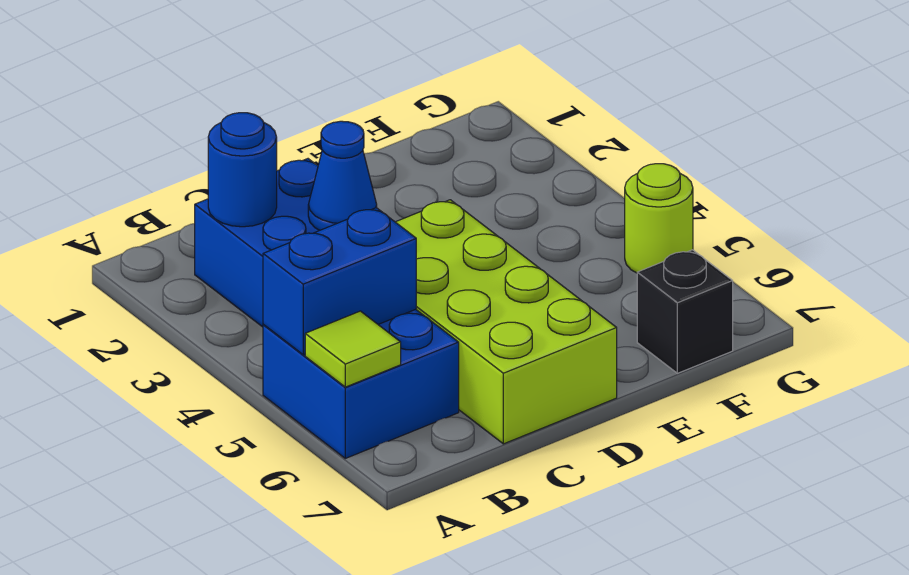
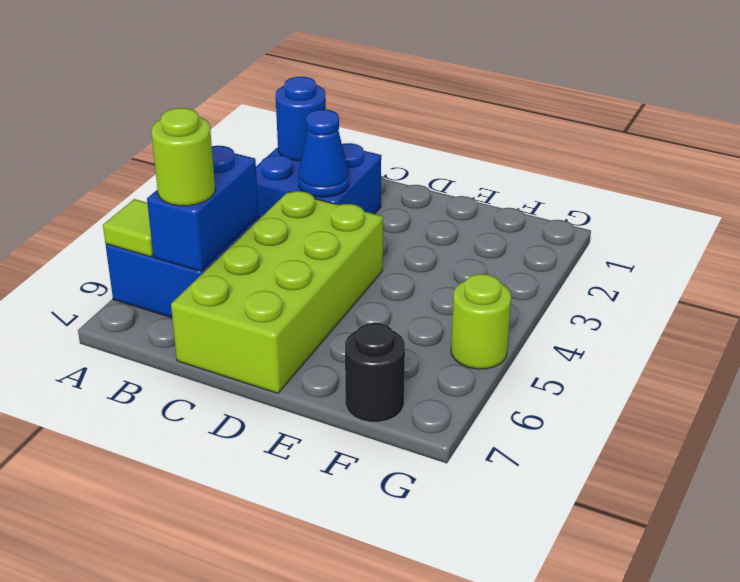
blue 1x2 brick [263,208,416,355] -> blue 1x2 brick turned to [147,146,259,271]
none -> lime 1x1 round brick [151,108,215,206]
black 1x1 brick [637,250,733,373] -> black 1x1 round brick [345,323,405,422]

